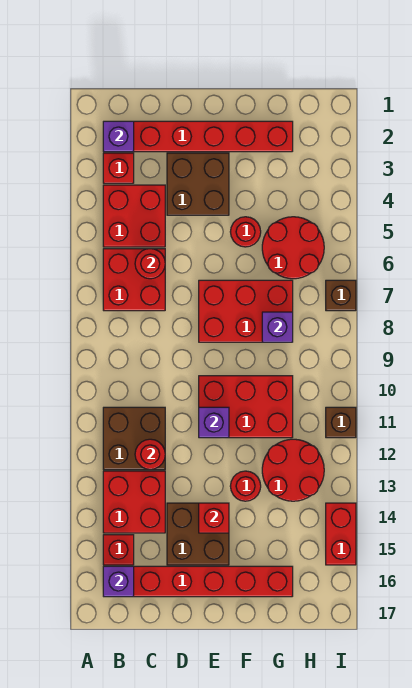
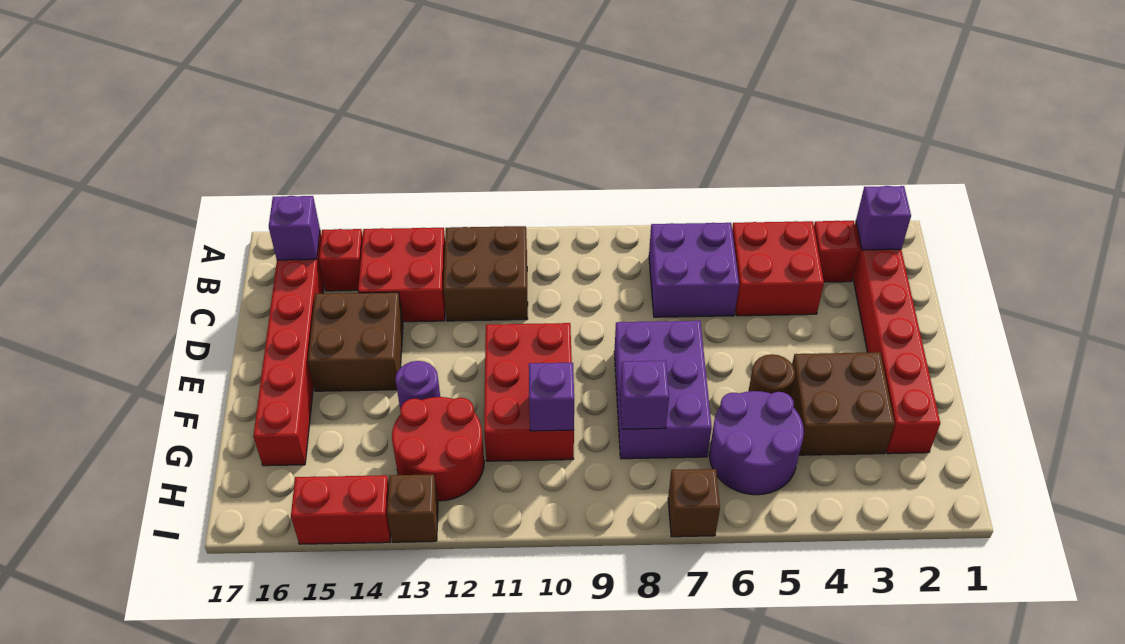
red 2x2 brick [103,249,165,311] -> purple 2x2 brick [649,223,739,317]
red 1x1 round brick [135,249,165,279] -> none
red 1x1 round brick [135,439,165,470] -> none
brown 2x2 brick [167,153,229,215] -> brown 2x2 brick moved to [790,352,895,455]
red 2x3 brick [199,280,293,342] -> purple 2x3 brick [614,321,712,459]
purple 1x1 brick [199,407,229,438] -> purple 1x1 brick moved to [529,363,574,431]
red 1x1 brick [199,503,229,533] -> none
red 1x1 round brick [230,217,261,247] -> brown 1x1 round brick [749,354,795,396]
red 1x1 round brick [230,471,261,501] -> purple 1x1 round brick [395,361,440,409]
red 2x2 round brick [262,217,324,279] -> purple 2x2 round brick [709,391,804,495]
brown 1x1 brick [326,407,356,438] -> brown 1x1 brick moved to [387,474,438,542]

